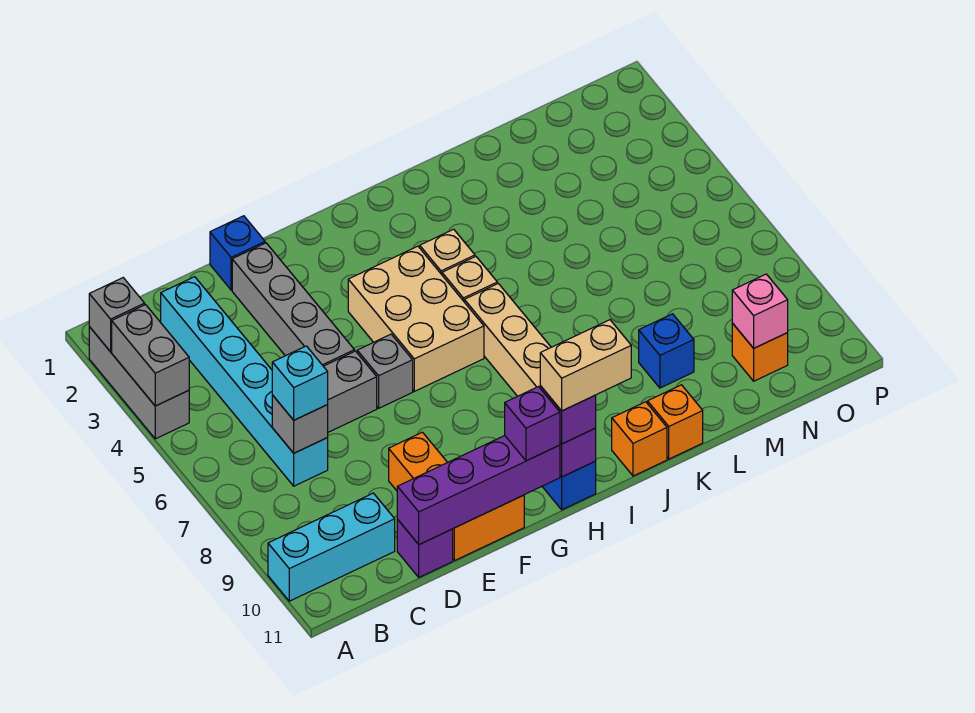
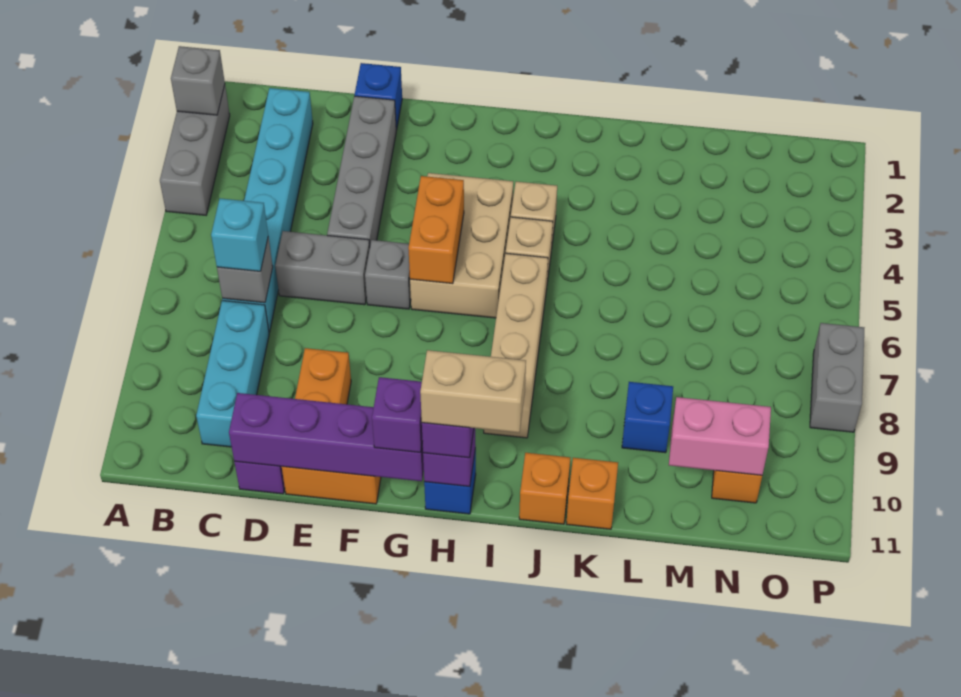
grey 1x2 brick [112,305,189,406] -> grey 1x2 brick moved to [810,323,864,432]
cyan 1x3 brick [268,493,395,601] -> cyan 1x3 brick turned to [196,300,269,447]
none -> orange 1x2 brick [408,176,464,284]
pink 1x1 brick [732,274,788,348] -> pink 1x2 brick [669,397,771,475]

